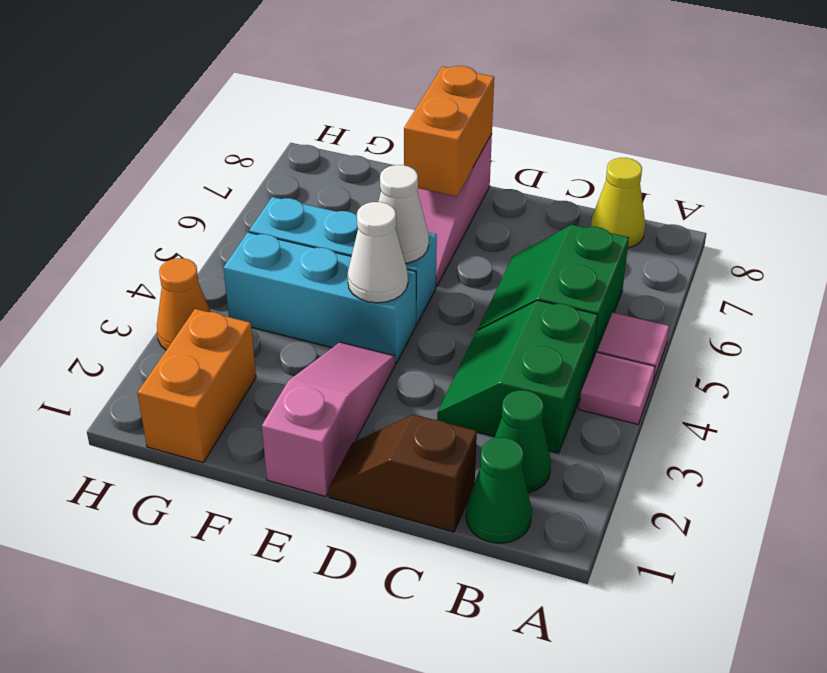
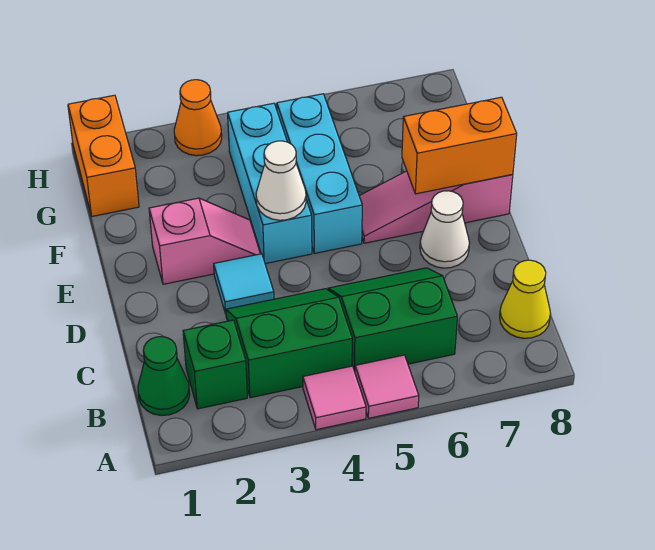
green 1x1 cone [495,390,551,493] -> green 1x1 brick [183,320,247,409]
brown 1x2 slope [329,414,477,532] -> none
none -> cyan 1x1 tile [214,254,274,314]
pink 1x3 slope [262,342,395,497] -> pink 1x2 slope [149,198,260,284]
white 1x1 cone [378,165,429,263] -> white 1x1 cone moved to [420,191,469,268]
orange 1x2 brick [137,309,256,463] -> orange 1x2 brick turned to [68,95,139,216]

